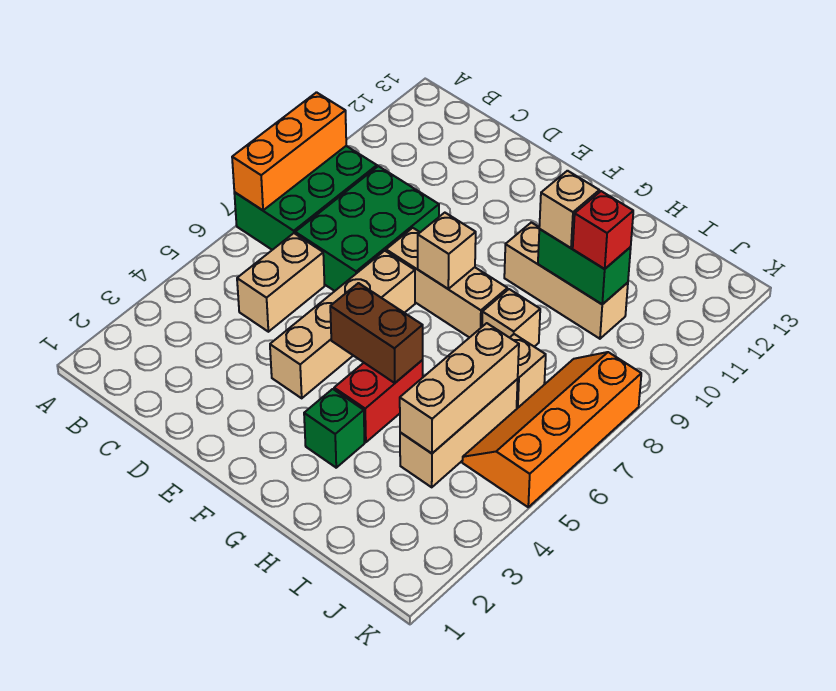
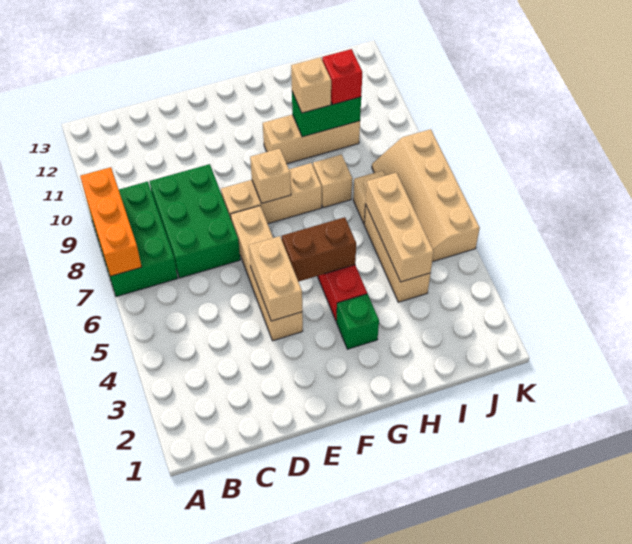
tan 1x2 brick [237,233,325,332] -> tan 1x2 brick moved to [249,236,302,321]
orange 2x4 slope [462,352,641,507] -> tan 2x4 slope [372,129,480,262]

